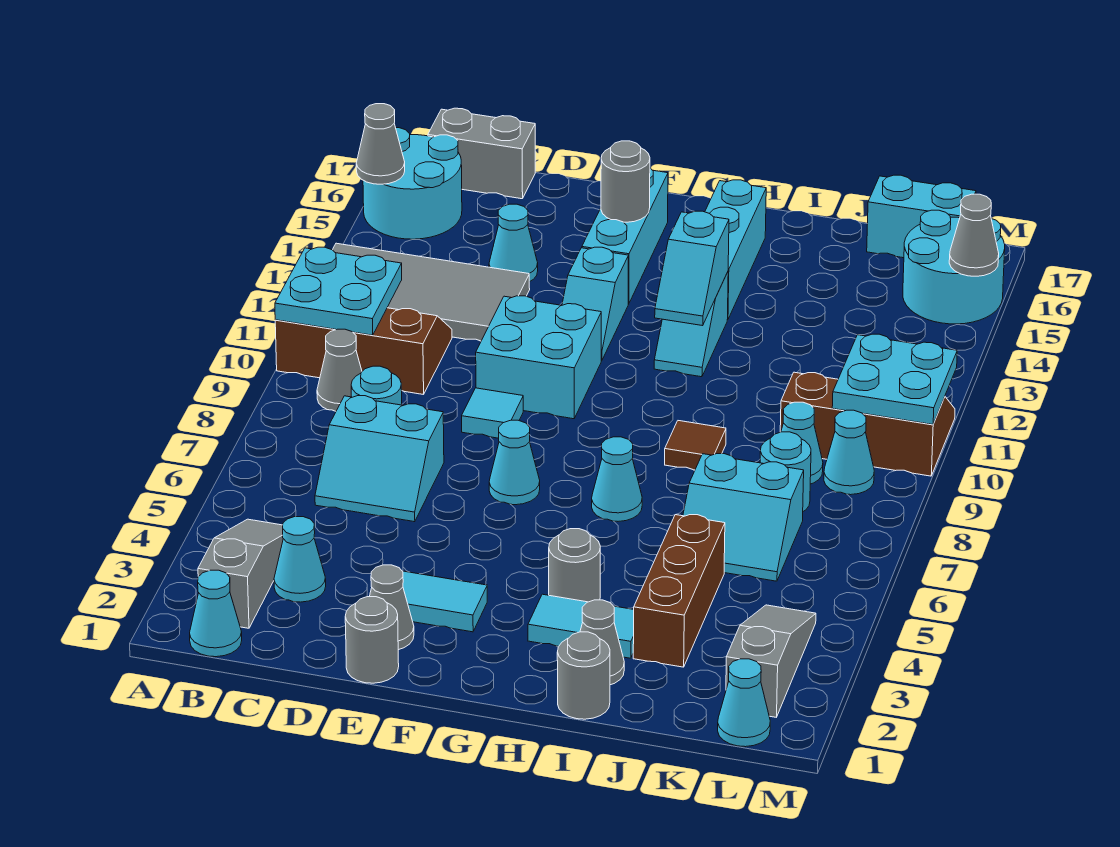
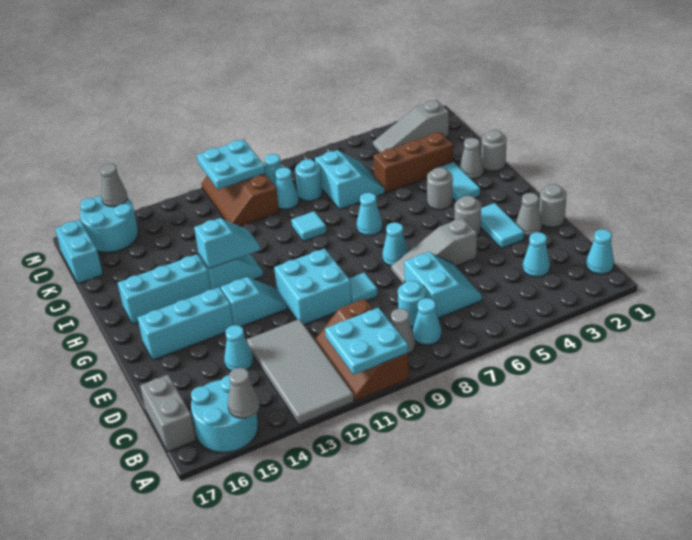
grey 1x3 slope [198,519,283,628] -> grey 1x3 slope moved to [391,218,477,284]
grey 1x1 round brick [601,141,650,222] -> grey 1x1 round brick moved to [455,196,481,236]
brown 1x1 tile [665,421,726,470] -> cyan 1x1 tile [292,211,326,241]
cyan 1x1 cone [718,659,770,747] -> cyan 1x1 cone moved to [413,298,441,345]

